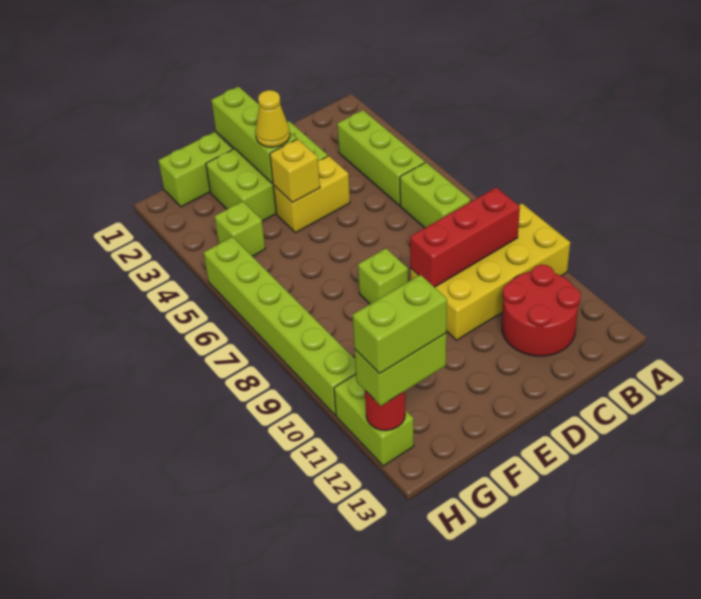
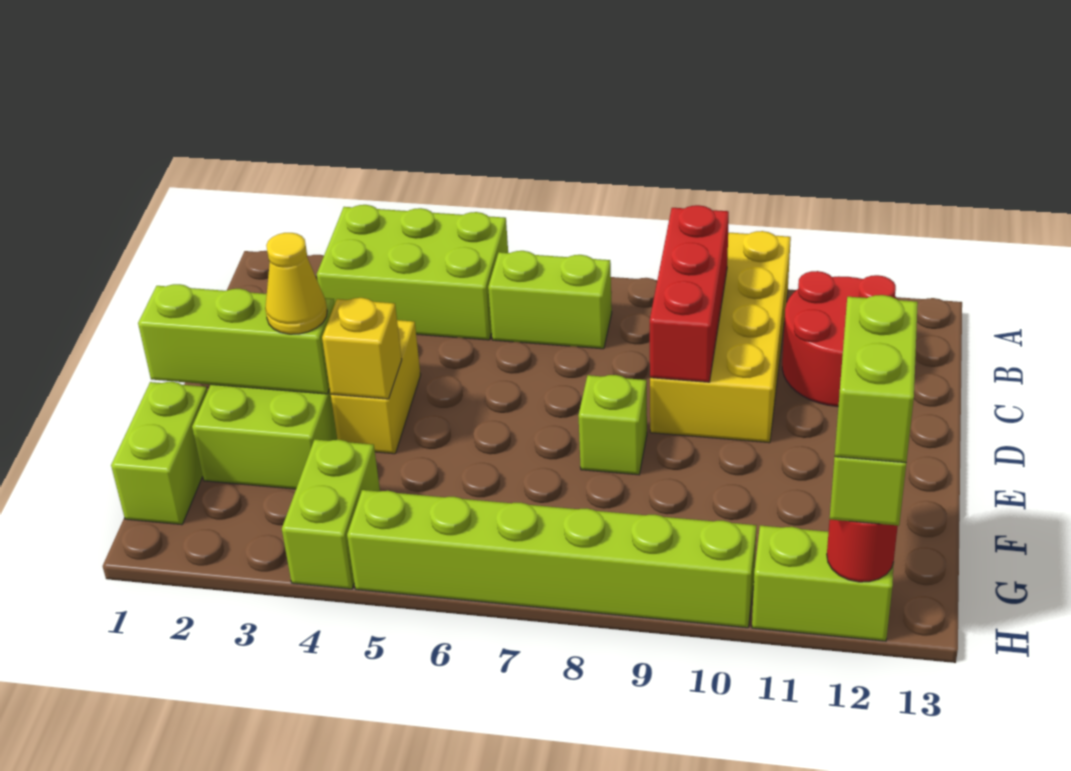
lime 1x3 brick [337,110,425,206] -> lime 2x3 brick [317,205,508,340]
lime 1x1 brick [214,201,265,256] -> lime 1x2 brick [282,440,380,589]

